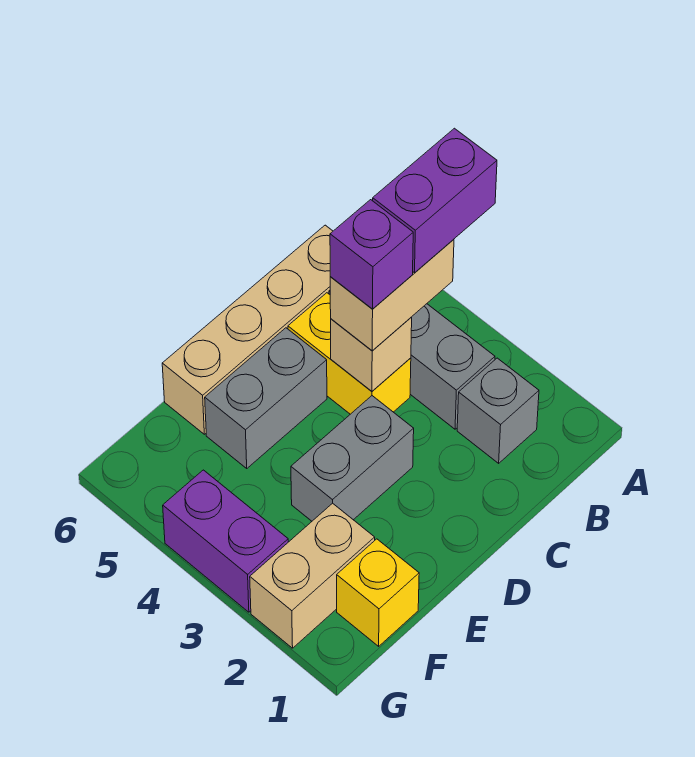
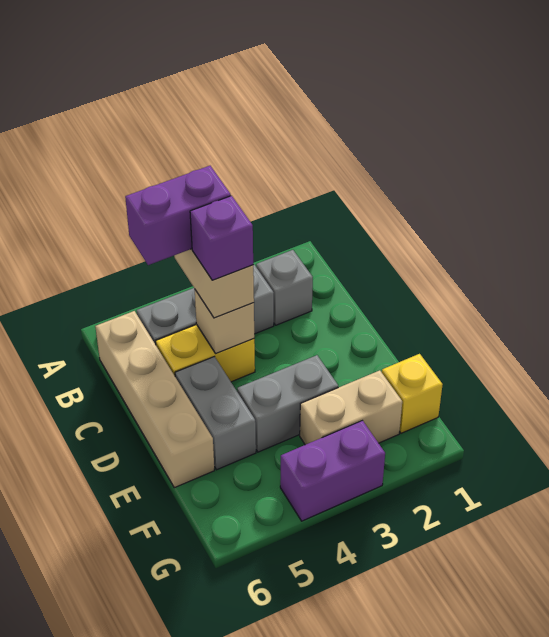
purple 1x2 brick [373,128,497,273] -> purple 1x2 brick turned to [125,166,231,265]
grey 1x2 brick [291,396,414,521] -> grey 1x2 brick turned to [237,355,338,452]
tan 1x2 brick [250,503,375,648] -> tan 1x2 brick turned to [300,370,402,445]

